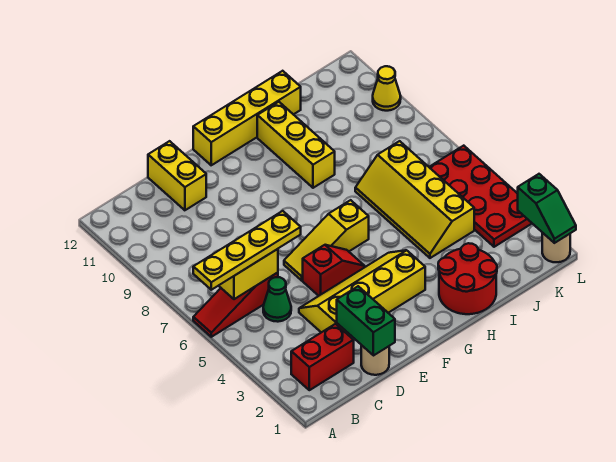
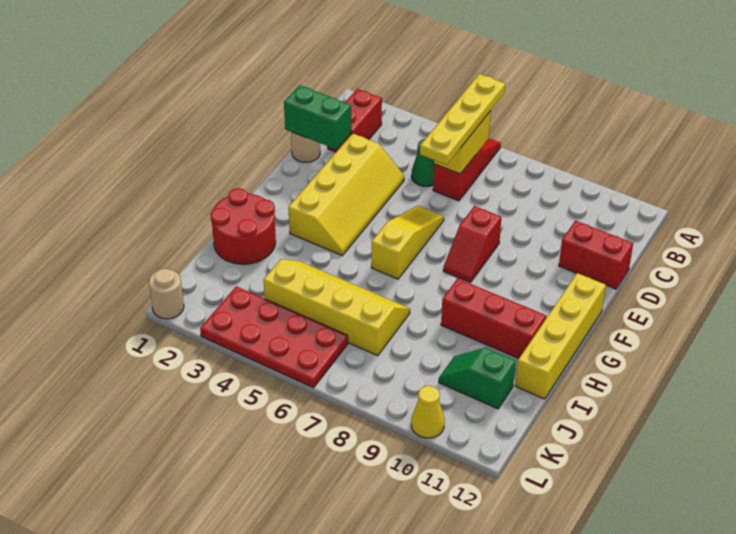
yellow 1x2 brick [148,141,206,210] -> red 1x2 brick [559,221,633,289]
red 1x2 slope [303,245,365,296] -> red 1x2 slope moved to [443,206,502,282]
yellow 1x3 brick [257,102,335,188] -> red 1x3 brick [441,279,546,359]
green 1x2 slope [518,174,576,243] -> green 1x2 slope moved to [439,348,516,409]

